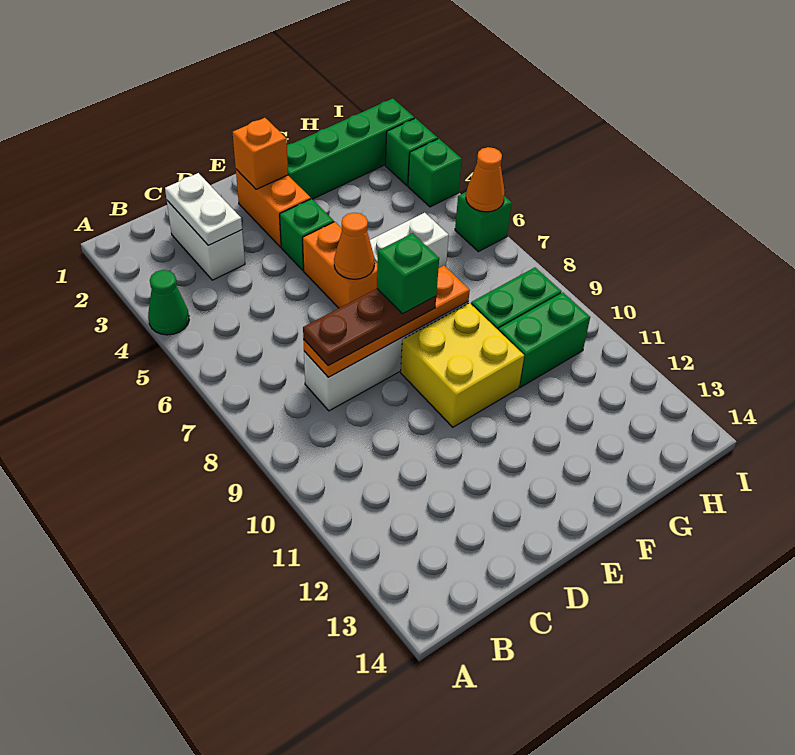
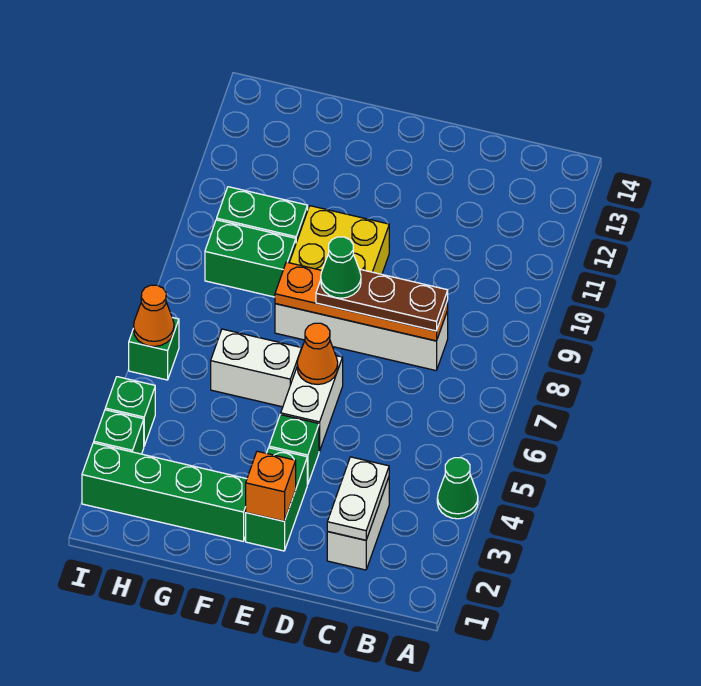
orange 1x2 brick [236,169,311,247] -> green 1x2 brick [246,448,307,551]
orange 1x2 brick [303,222,378,308] -> white 1x2 brick [281,356,343,451]
green 1x1 brick [377,233,439,314] -> green 1x1 cone [321,237,361,298]

